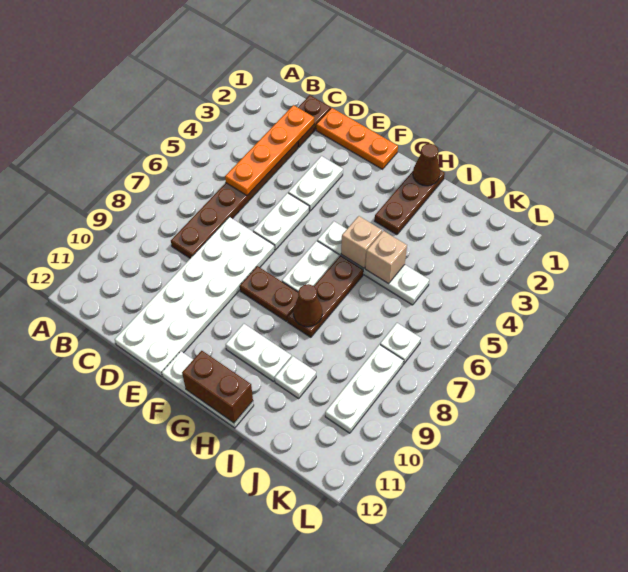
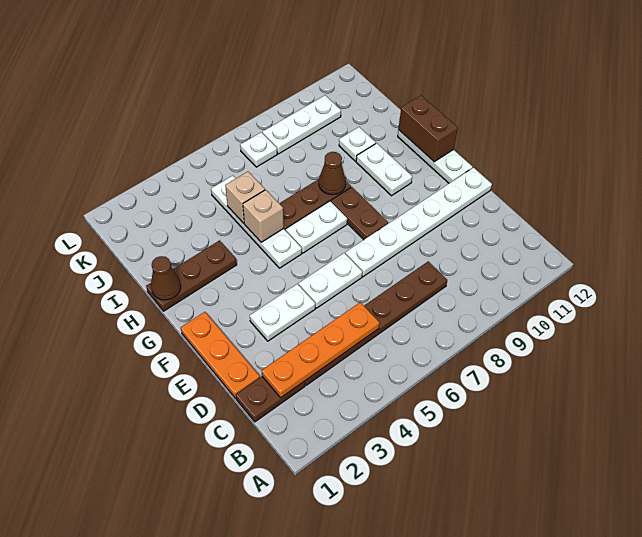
white 2x6 plate [115,217,275,377] -> white 1x6 plate [345,168,492,277]

